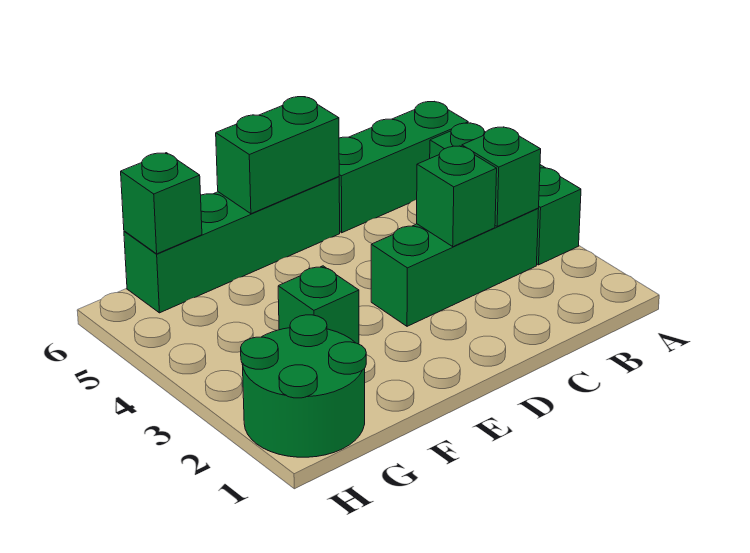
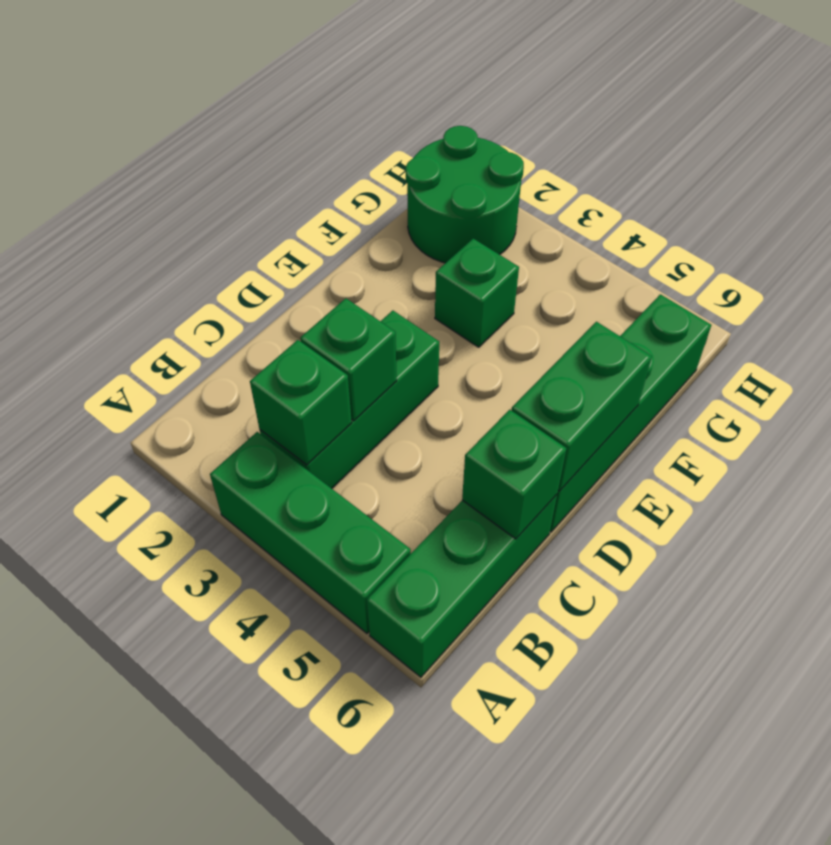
green 1x1 brick [121,153,202,254] -> green 1x1 brick moved to [462,410,566,539]

